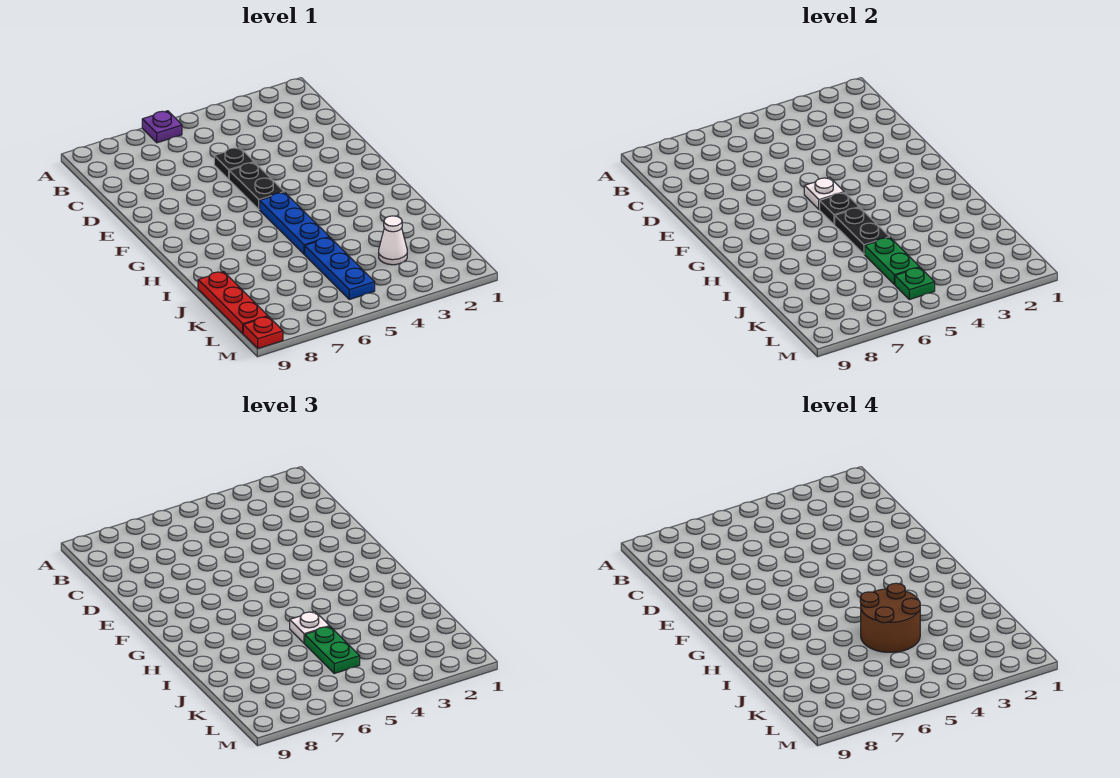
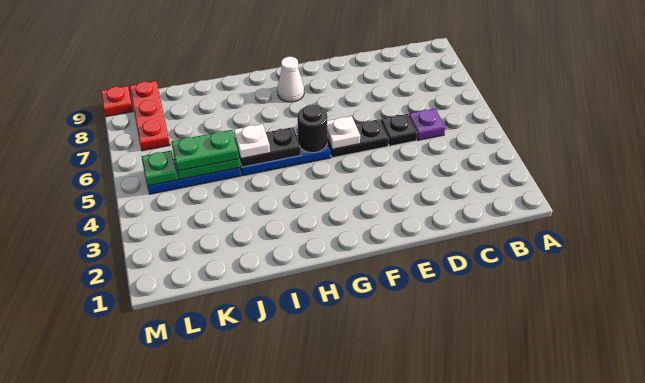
purple 1x1 plate [142,111,182,143] -> purple 1x1 plate moved to [409,109,445,140]
black 1x1 plate [820,192,859,224] -> black 1x1 round brick [297,105,327,153]
brown 2x2 round brick [860,583,920,652] -> none
red 1x3 plate [198,272,268,333] -> red 1x3 plate turned to [130,81,170,151]
white 1x1 cone [379,216,407,265] -> white 1x1 cone moved to [277,57,304,102]

